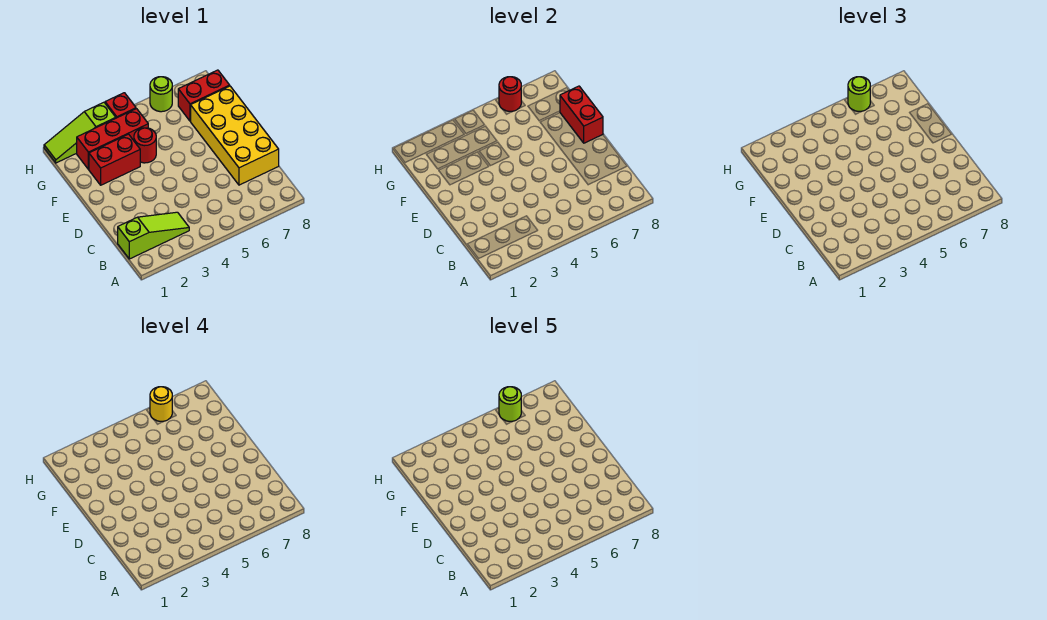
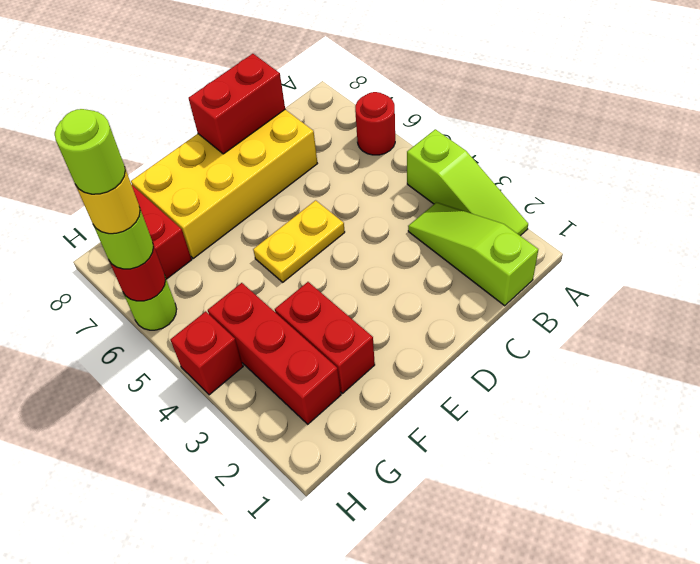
none -> yellow 1x2 plate [253,200,345,282]
red 1x2 brick [560,86,603,143] -> red 1x2 brick moved to [189,54,285,154]
red 1x1 round brick [134,128,156,163] -> red 1x1 round brick moved to [355,92,395,155]
lime 1x3 slope [44,102,116,163] -> lime 1x3 slope moved to [407,129,528,236]

